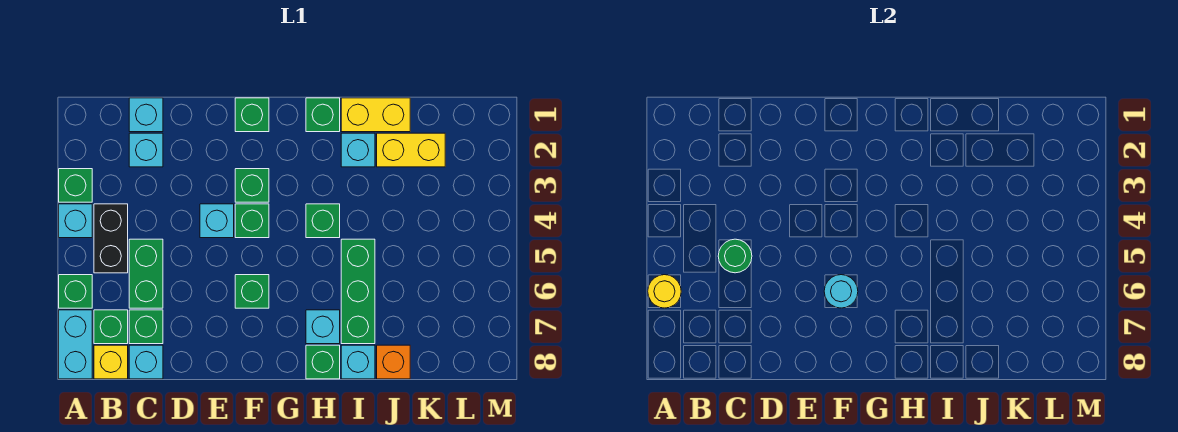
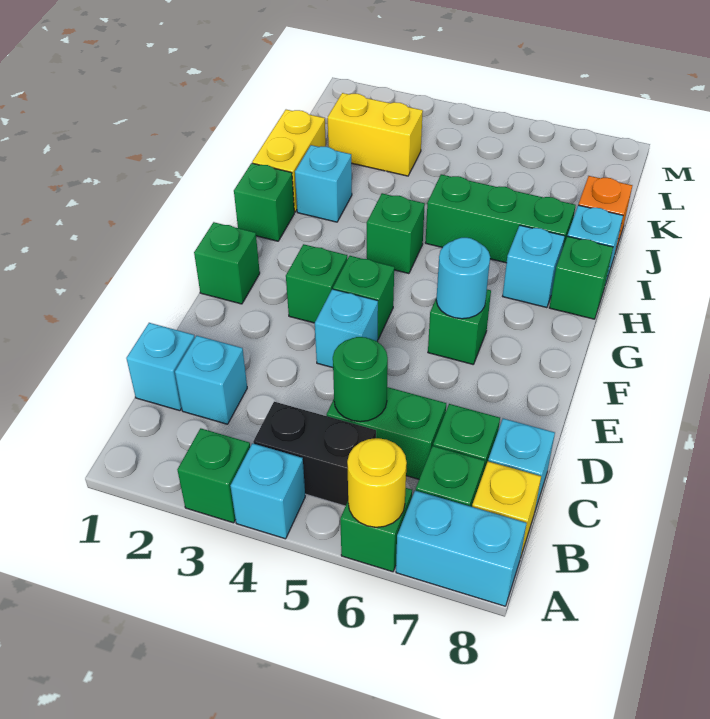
yellow 1x2 brick [377,133,445,167] -> yellow 1x2 brick turned to [328,93,423,176]

